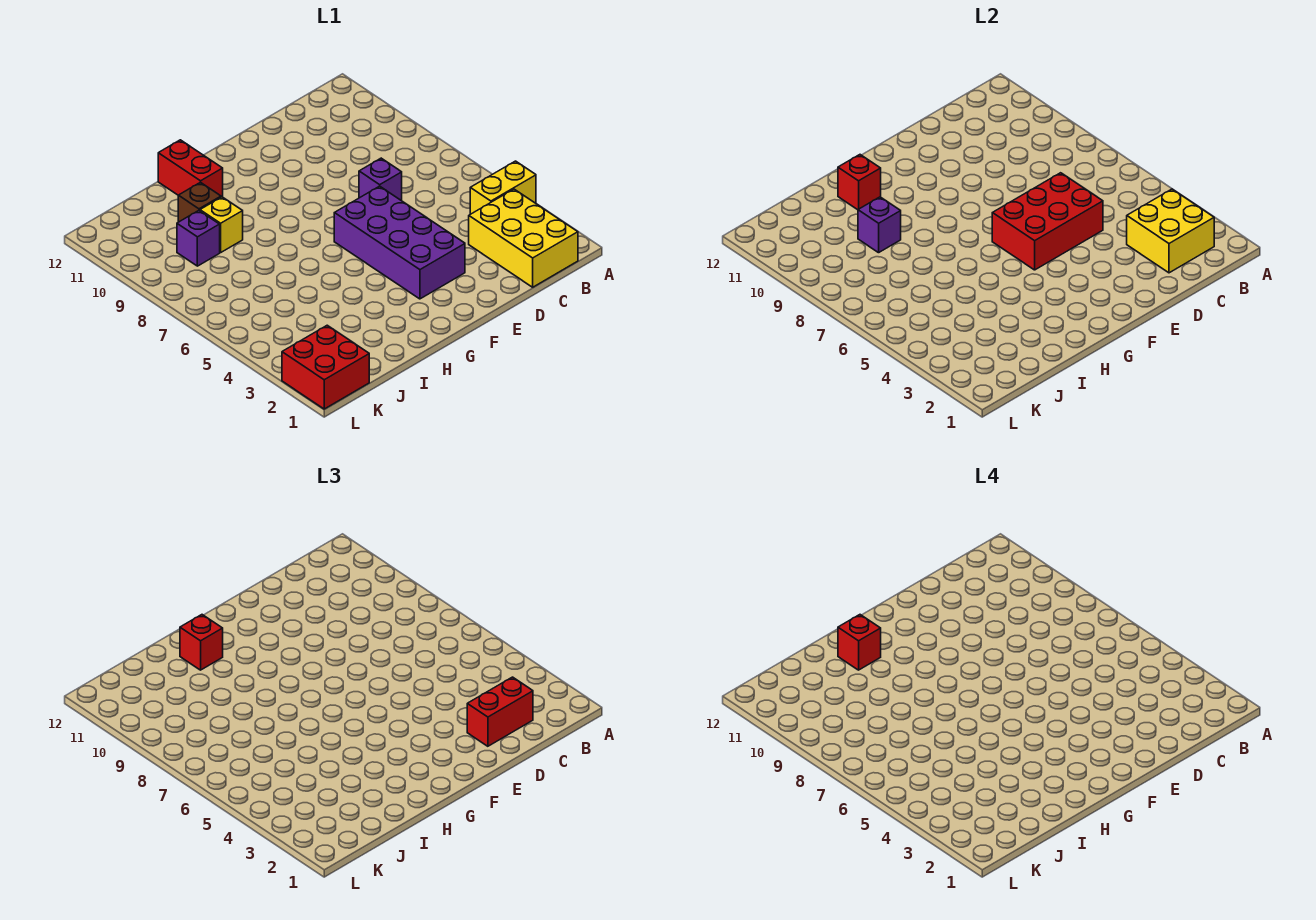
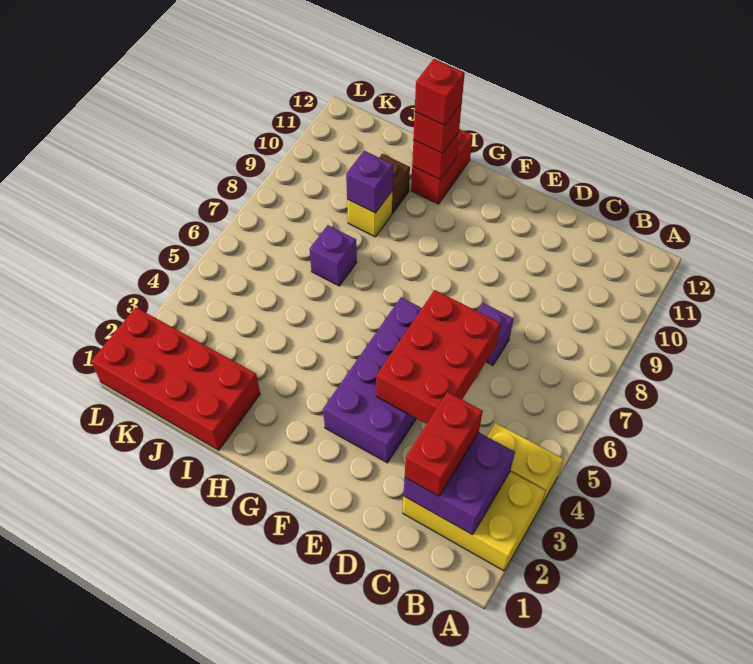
yellow 2x3 brick [469,189,578,287] -> yellow 2x3 brick turned to [403,472,546,571]
yellow 2x2 brick [1127,189,1214,273] -> purple 2x2 brick [404,433,515,535]
red 1x2 brick [467,677,533,746] -> red 1x2 brick turned to [405,392,483,496]
red 2x3 brick [992,173,1103,270] -> red 2x3 brick turned to [376,290,500,424]
purple 1x1 brick [177,211,220,266] -> purple 1x1 brick moved to [310,225,357,286]
red 2x2 brick [282,325,369,409] -> red 2x4 brick [91,307,260,450]

